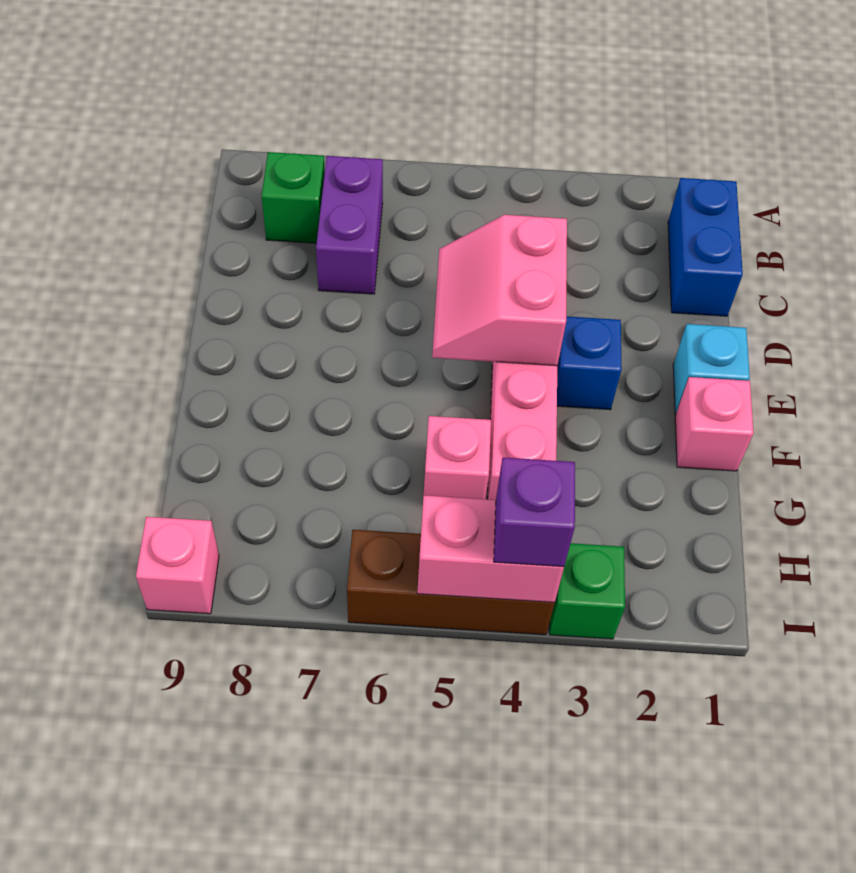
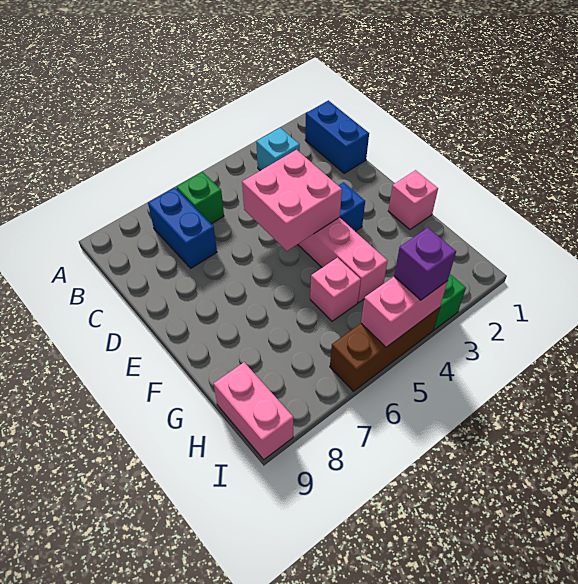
purple 1x2 brick [316,156,383,294] -> blue 1x2 brick [148,188,217,268]
green 1x1 brick [262,152,325,243] -> green 1x1 brick moved to [176,172,224,224]
pink 2x2 slope [432,215,567,366] -> pink 2x2 brick [242,150,342,251]
cyan 1x1 brick [673,324,750,414] -> cyan 1x1 brick moved to [256,128,300,171]
pink 1x1 brick [136,517,219,614] -> pink 1x2 brick [214,362,294,460]

